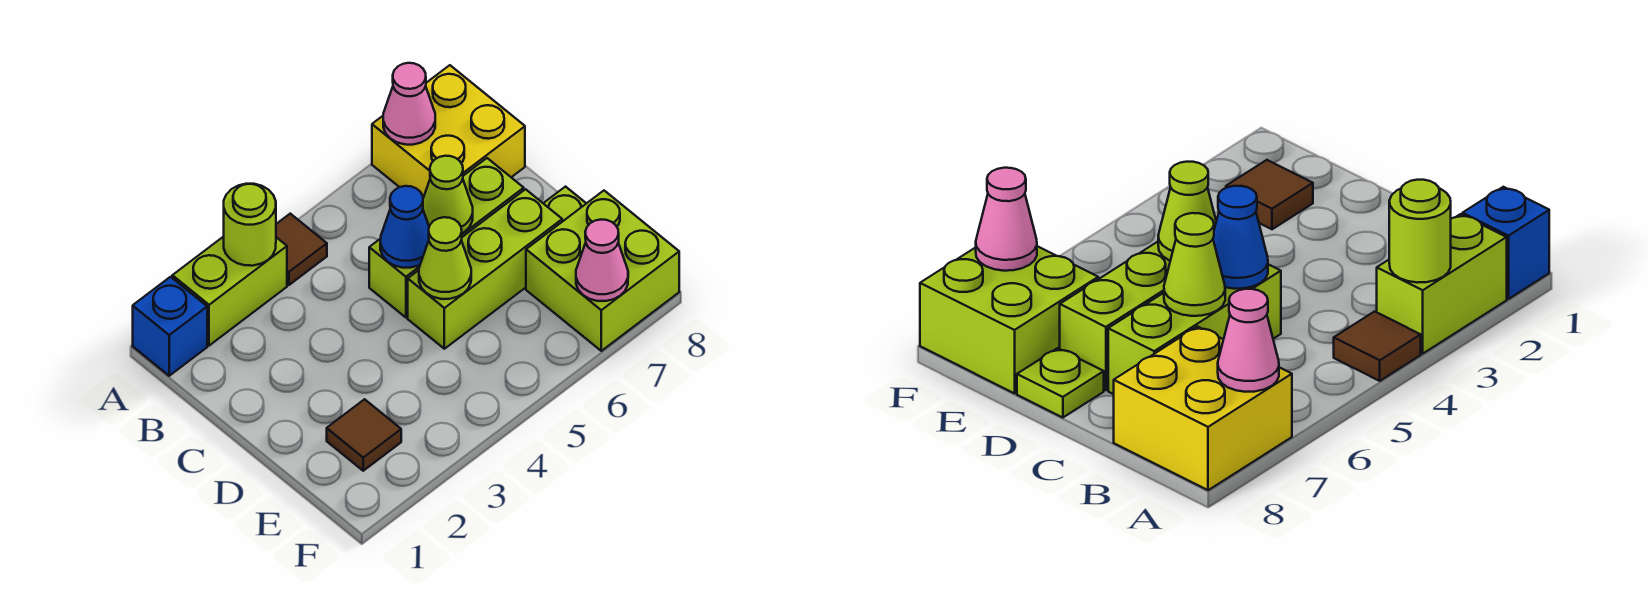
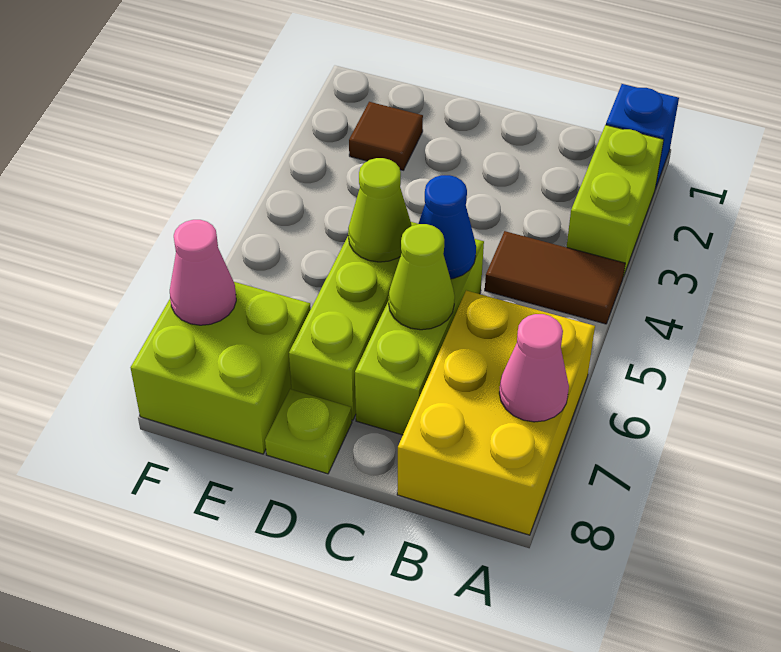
lime 1x1 round brick [224,184,276,266] -> none
brown 1x1 tile [276,214,327,285] -> brown 1x2 tile [485,231,625,324]
yellow 2x2 brick [372,65,525,198] -> yellow 2x3 brick [397,290,595,535]

